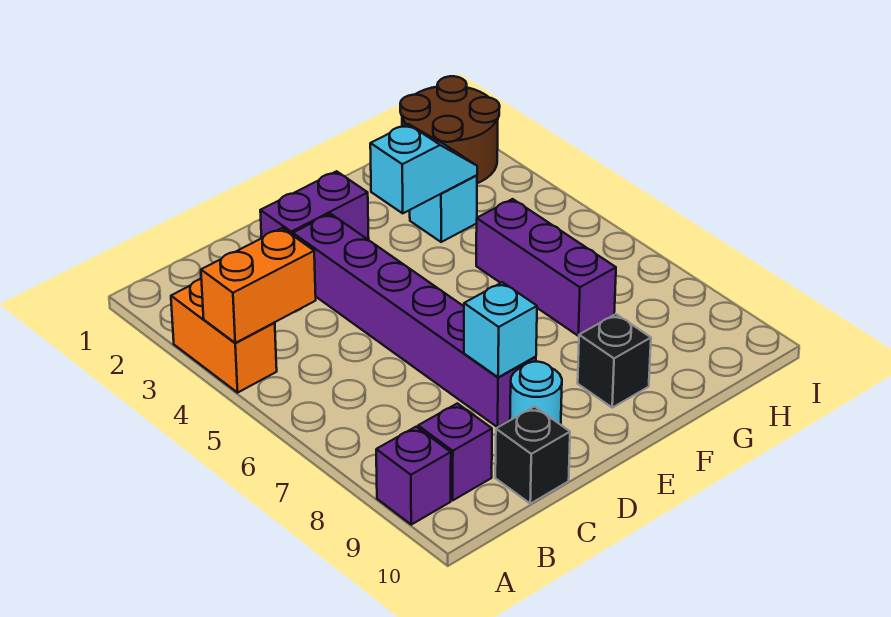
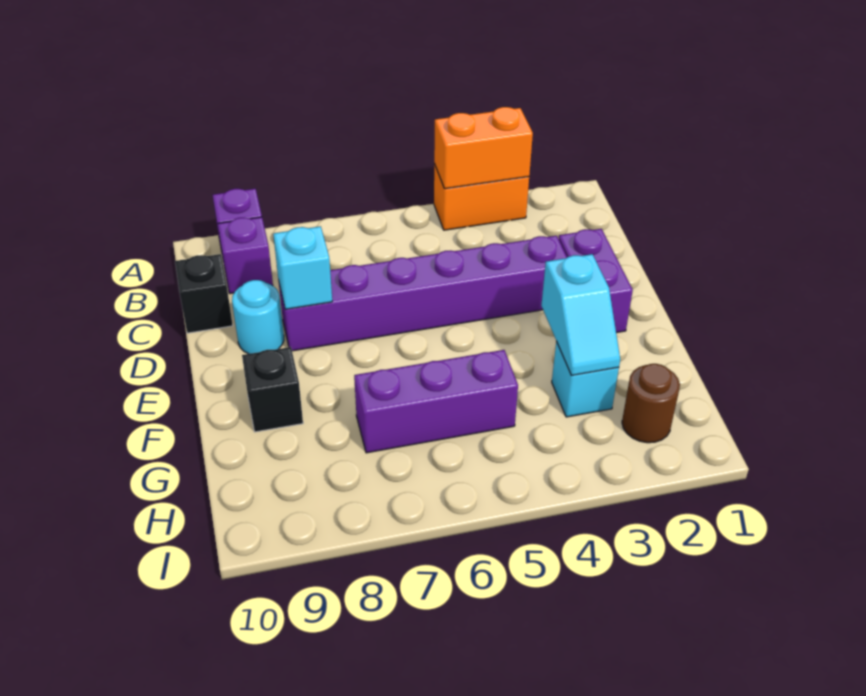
orange 1x2 brick [201,228,316,343] -> orange 1x2 brick turned to [434,107,533,189]
brown 2x2 round brick [400,76,500,183] -> brown 1x1 round brick [622,364,680,443]

